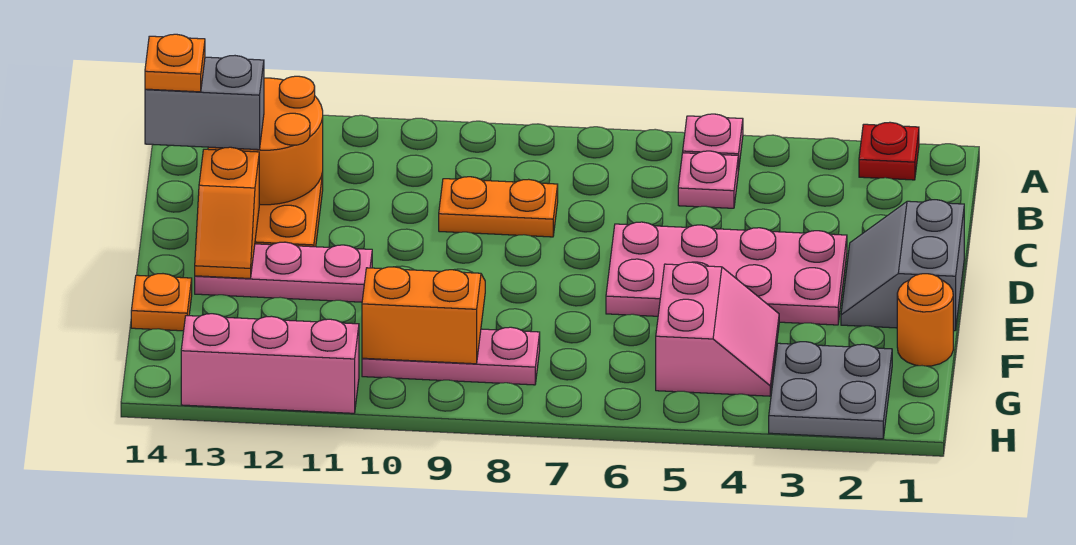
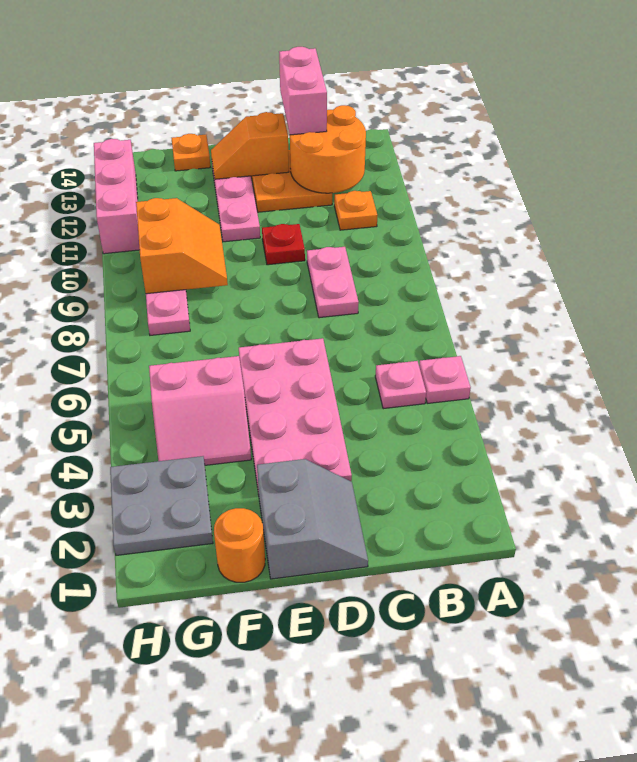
red 1x1 plate [859,122,919,180] -> red 1x1 plate moved to [262,224,305,265]
orange 1x2 plate [439,177,558,237] -> pink 1x2 plate [307,247,359,318]
grey 1x2 brick [145,56,264,150] -> pink 1x2 brick [279,47,327,135]
orange 1x1 plate [145,34,205,92] -> orange 1x1 plate moved to [334,191,377,230]
grey 2x2 slope [841,200,964,331] -> grey 2x2 slope turned to [257,459,368,579]

